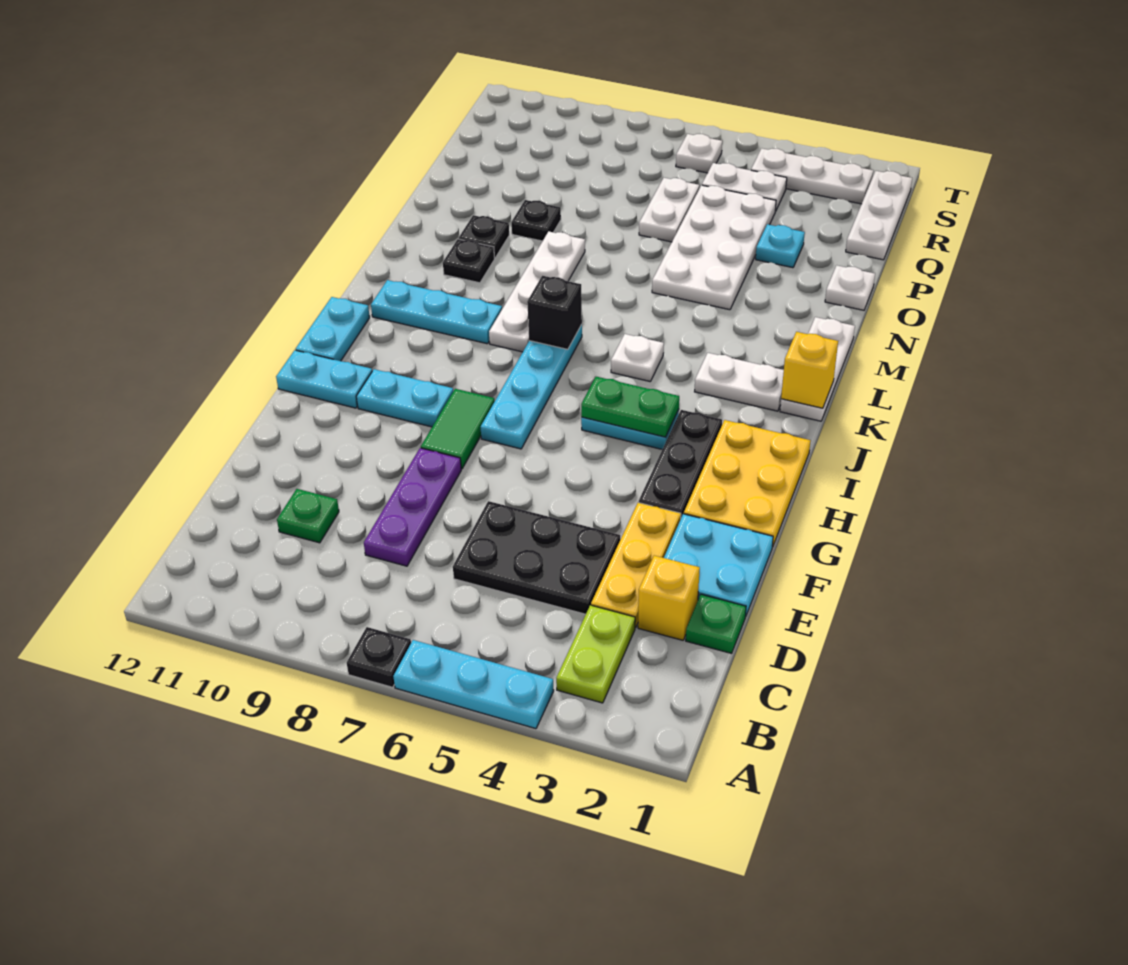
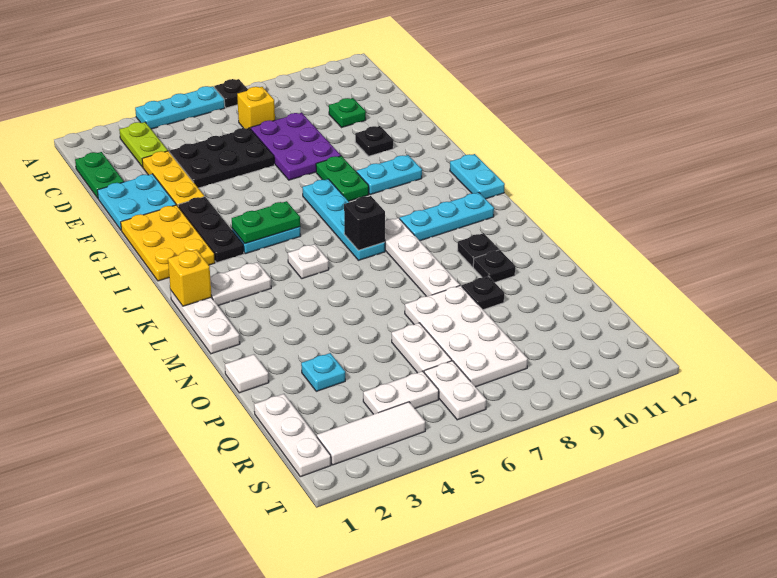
green 1x1 plate [686,594,746,653] -> green 1x2 plate [75,152,124,198]
yellow 1x1 brick [638,556,700,640] -> yellow 1x1 brick moved to [237,87,275,129]
purple 1x3 plate [364,448,461,566] -> purple 2x3 plate [251,113,341,180]
none -> black 1x1 plate [355,126,393,156]
green 1x2 tile [421,389,495,469] -> green 1x2 plate [316,156,369,201]
cyan 1x2 plate [276,350,372,408] -> none
white 2x4 plate [652,185,776,310] -> white 2x4 plate moved to [405,285,528,387]
white 1x1 plate [825,265,875,310] -> white 1x1 tile [225,354,269,393]
white 1x3 plate [751,148,873,204] -> white 1x3 tile [317,402,425,465]
white 1x1 plate [676,134,722,173] -> white 1x2 plate [424,361,486,420]

